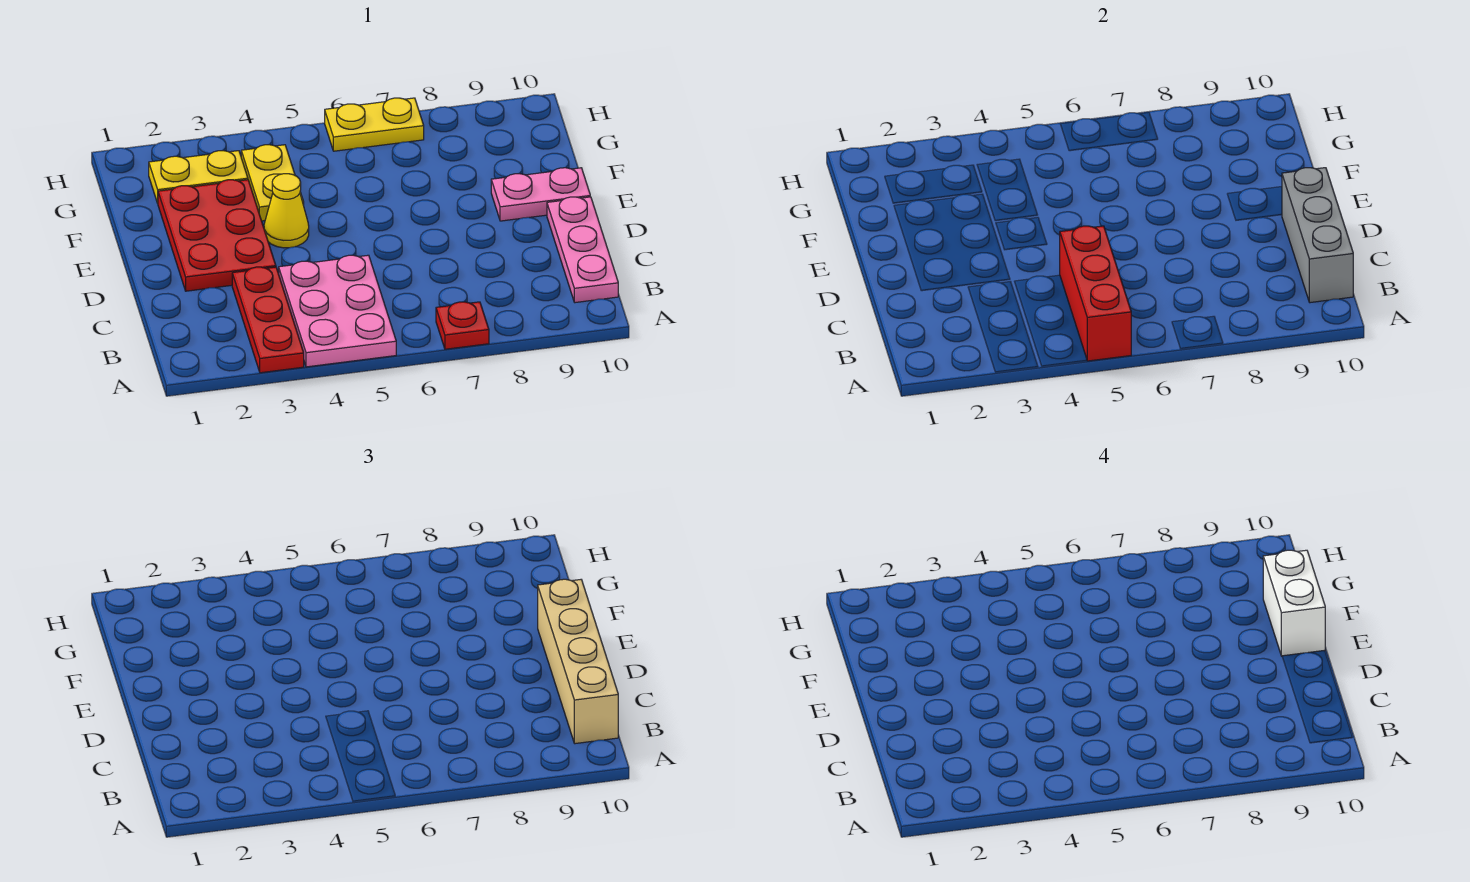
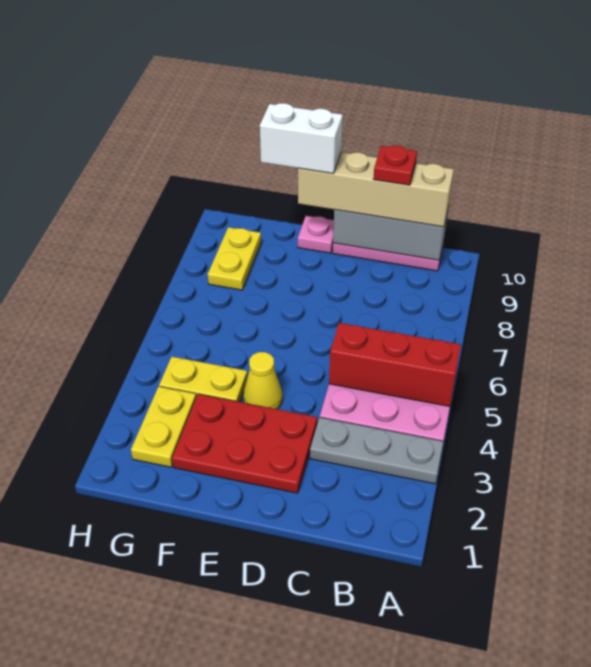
red 1x3 plate [232,267,304,373] -> grey 1x3 plate [310,417,444,484]
red 1x1 plate [436,302,489,349] -> red 1x1 plate moved to [373,146,417,185]
pink 1x2 plate [491,168,590,221] -> pink 1x1 plate [298,216,334,253]
yellow 1x2 plate [325,98,424,151] -> yellow 1x2 plate moved to [208,227,261,290]

